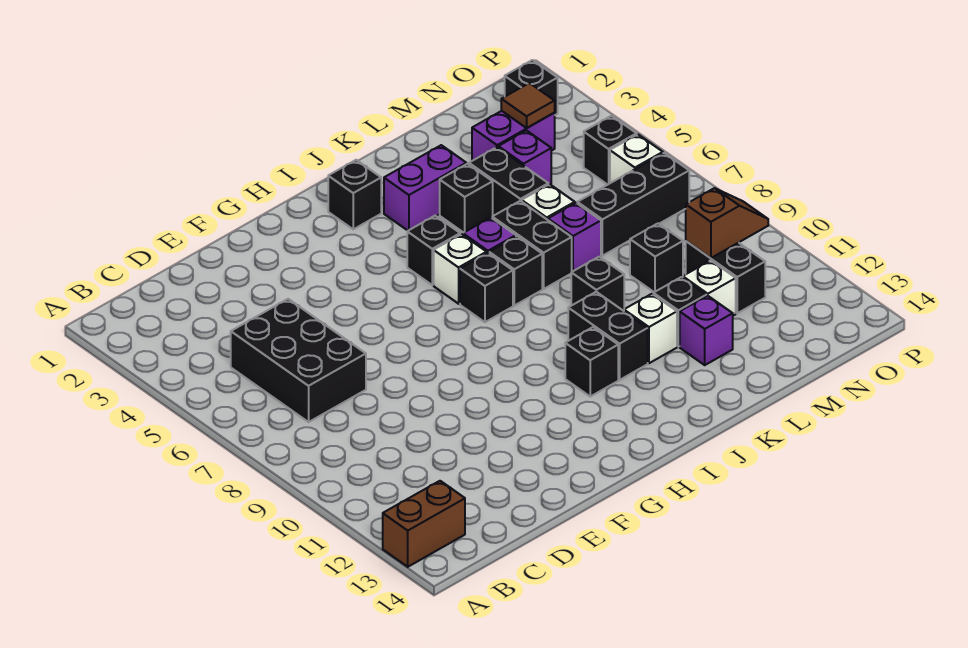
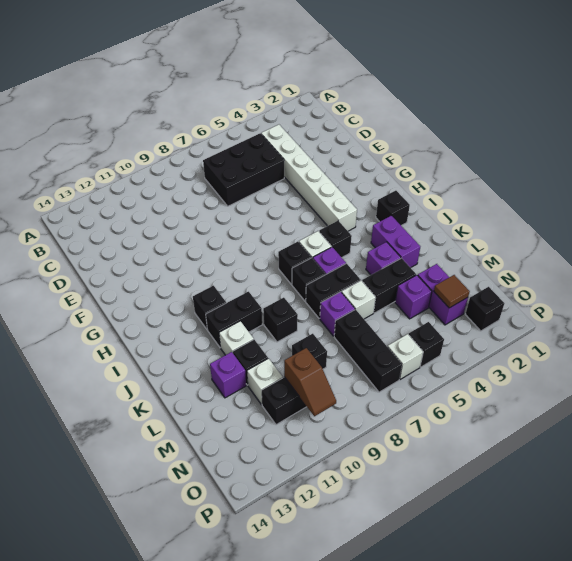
brown 1x2 brick [383,481,465,567] -> none
none -> white 1x6 brick [261,125,357,231]
black 1x1 brick [440,164,493,233] -> purple 1x1 brick [366,242,401,275]

